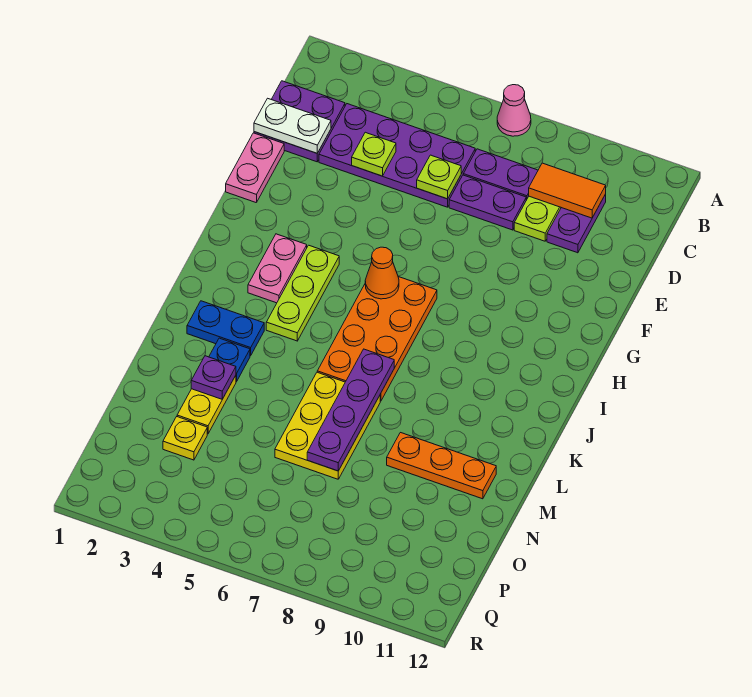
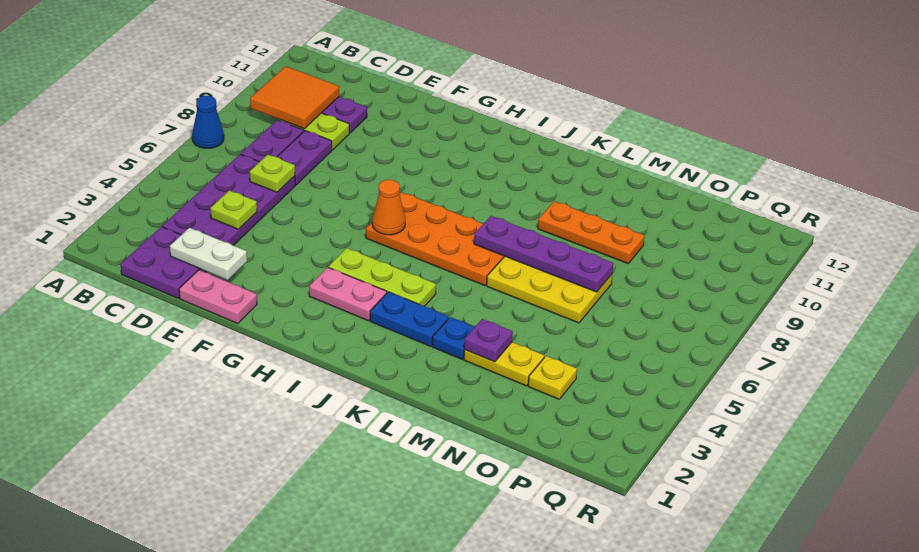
pink 1x1 cone [497,85,531,136] -> blue 1x1 cone [192,96,224,148]
orange 1x2 tile [529,163,606,218] -> orange 2x2 tile [250,66,339,129]
white 1x2 plate [254,98,331,153] -> white 1x2 plate turned to [170,228,247,280]
blue 1x2 plate [187,301,264,356] -> blue 1x2 plate turned to [370,292,449,346]
orange 1x3 plate [387,433,496,499] -> orange 1x3 plate turned to [538,201,644,263]

